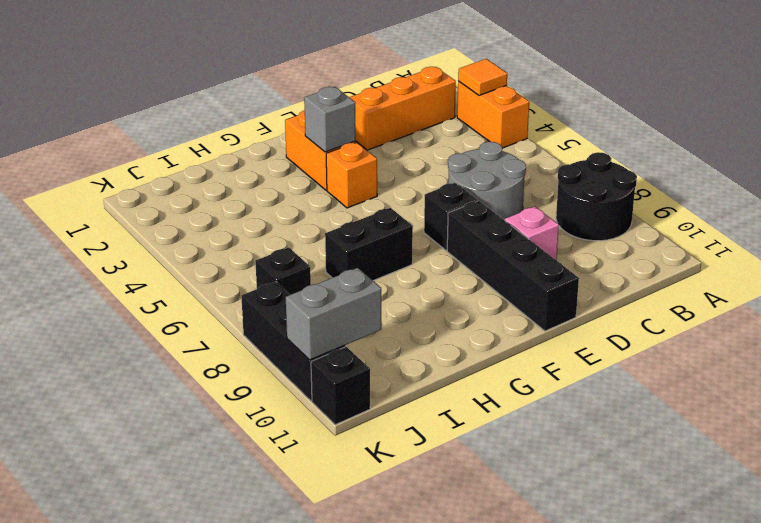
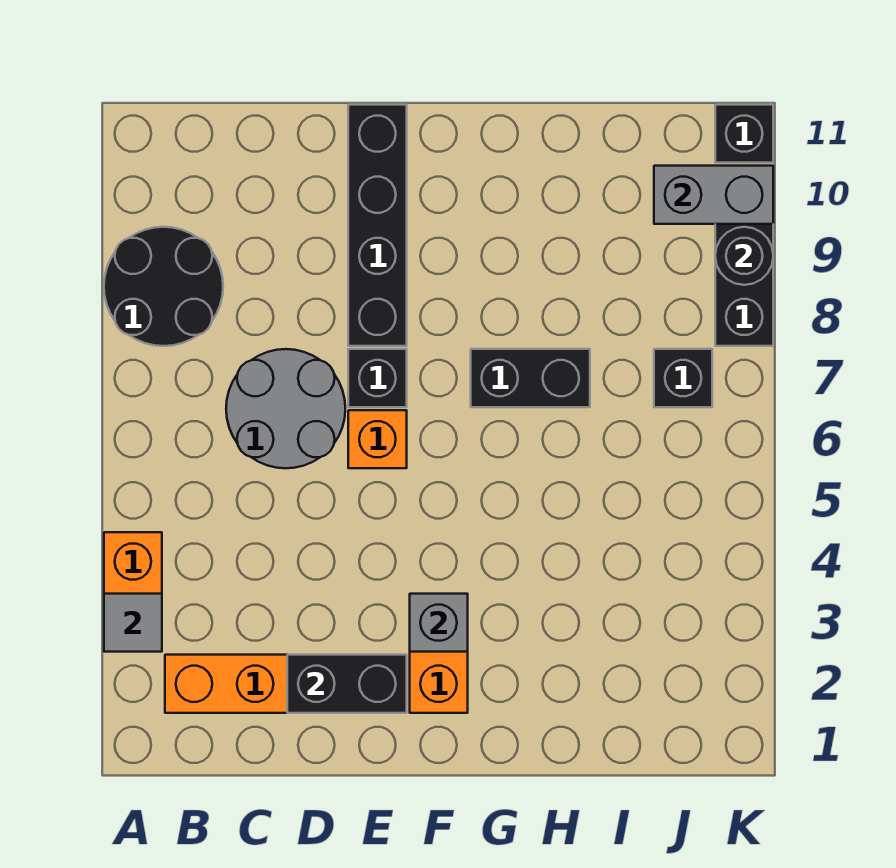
orange 1x1 tile [458,59,507,95] -> grey 1x1 tile [104,594,162,652]
none -> black 1x2 brick [287,655,407,713]
pink 1x1 brick [505,207,559,260] -> none
orange 1x1 brick [326,142,377,208] -> orange 1x1 brick moved to [348,410,407,468]
none -> black 1x1 round brick [715,227,773,285]

